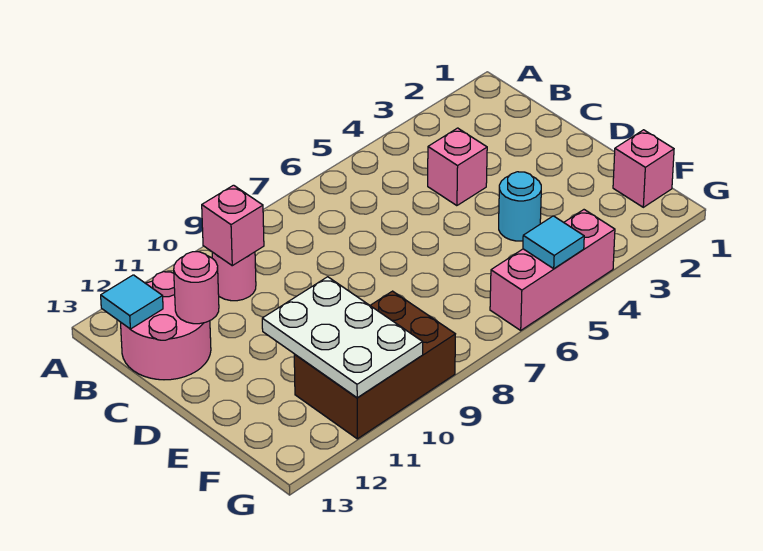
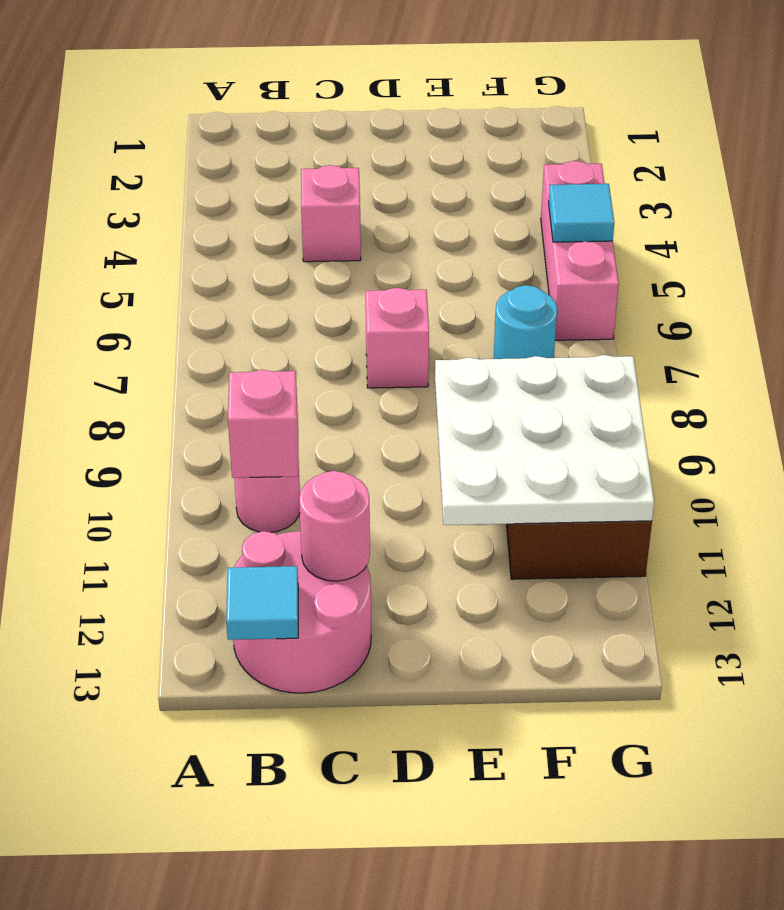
cyan 1x1 round brick [499,172,541,241] -> cyan 1x1 round brick moved to [494,285,557,359]
white 2x3 plate [262,277,423,398] -> white 3x3 plate [435,355,654,525]
pink 1x1 brick [613,130,674,207] -> pink 1x1 brick moved to [366,288,429,388]

